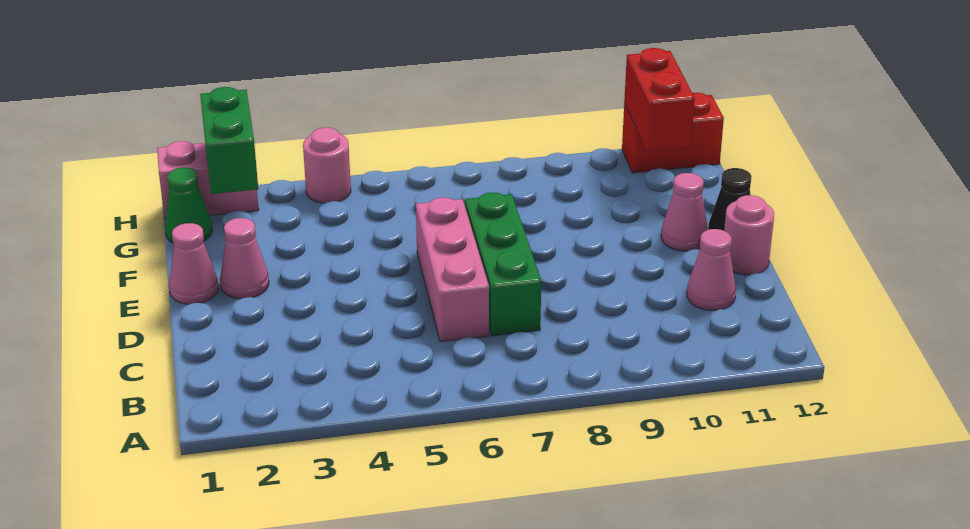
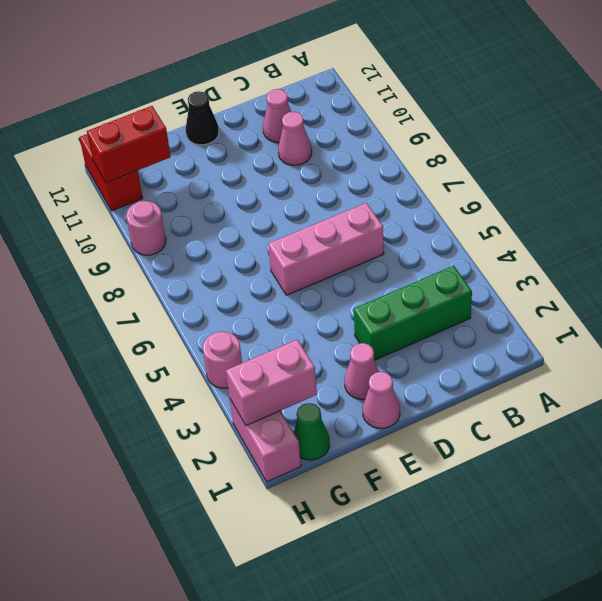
green 1x3 brick [465,193,541,336] -> green 1x3 brick moved to [354,266,472,360]
pink 1x1 round brick [724,195,774,275] -> pink 1x1 round brick moved to [126,201,166,255]
pink 1x1 cone [661,173,708,251] -> pink 1x1 cone moved to [278,112,312,165]
green 1x2 brick [200,87,258,194] -> pink 1x2 brick [226,340,317,426]

